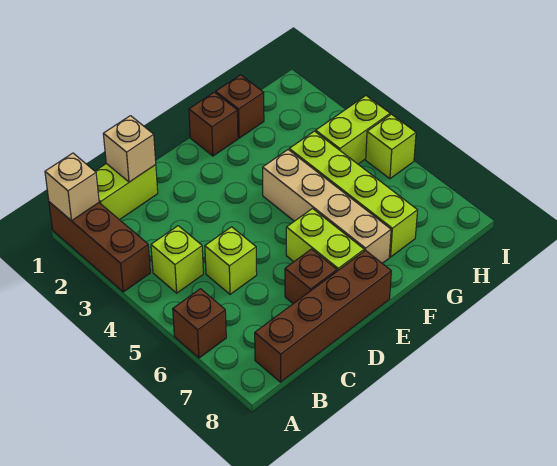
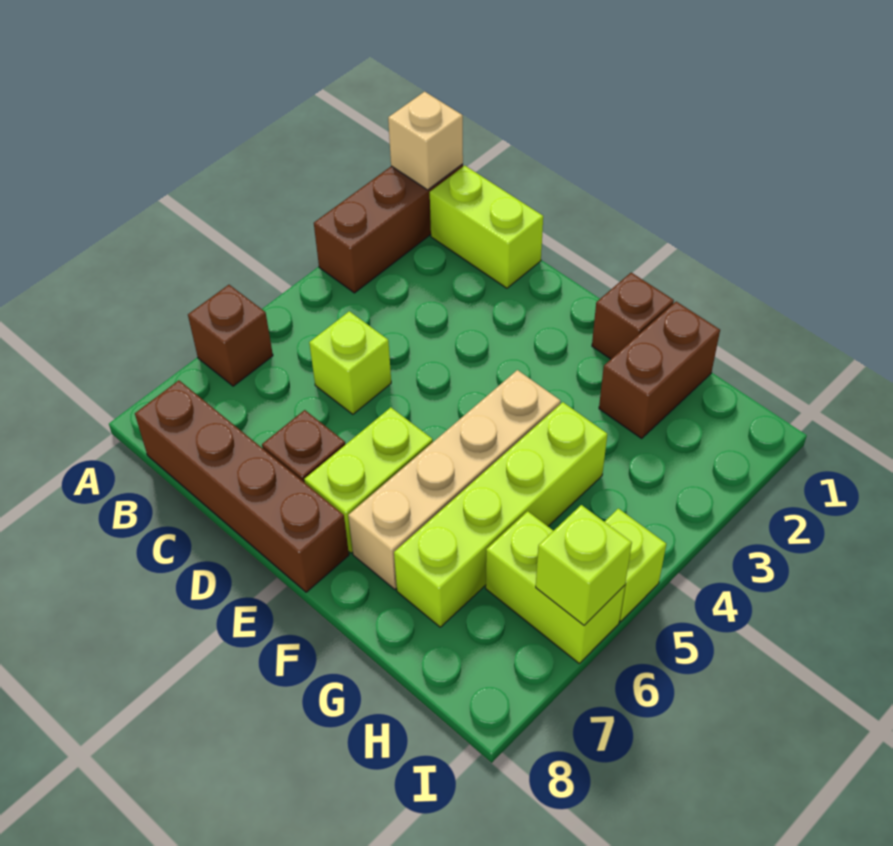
lime 1x1 brick [151,226,203,293] -> lime 1x1 brick moved to [536,505,632,625]
tan 1x1 brick [103,116,156,182] -> none
brown 1x1 brick [216,75,264,138] -> brown 1x2 brick [599,302,720,438]
lime 1x2 brick [316,96,390,164] -> lime 1x2 brick moved to [486,511,625,663]

